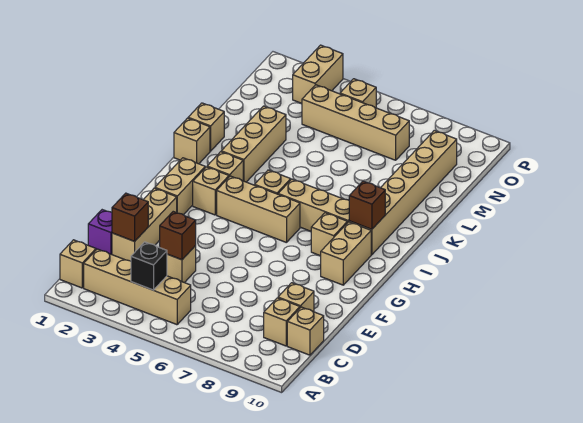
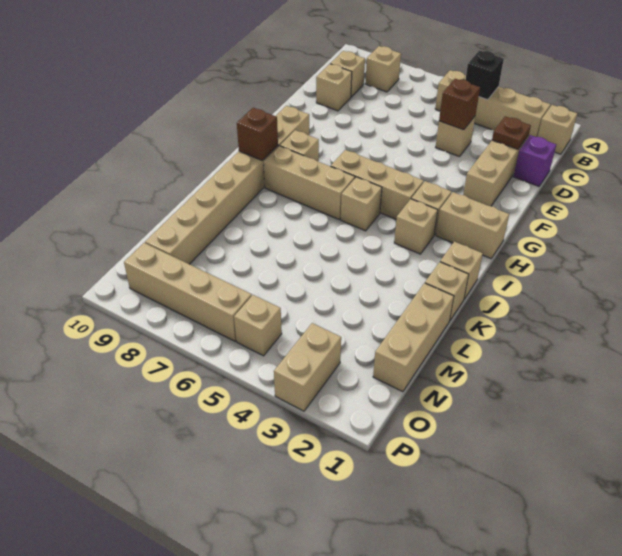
tan 1x1 brick [287,307,324,355] -> tan 1x1 brick moved to [365,46,401,92]
brown 1x1 brick [112,193,148,241] -> brown 1x1 plate [492,116,531,149]
tan 1x2 brick [155,158,205,215] -> tan 1x2 brick turned to [436,192,509,259]
tan 1x3 brick [221,106,286,182] -> tan 1x3 brick moved to [373,283,454,392]
tan 1x4 brick [302,85,409,160] -> tan 1x4 brick moved to [124,243,252,341]

